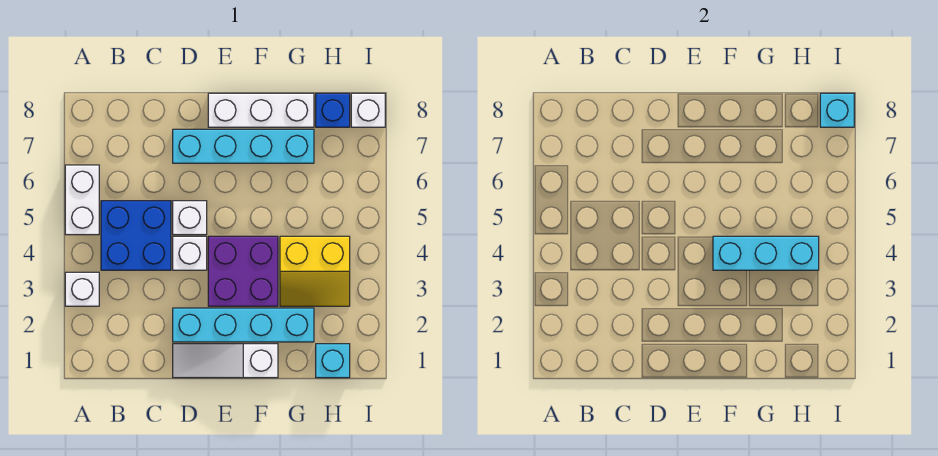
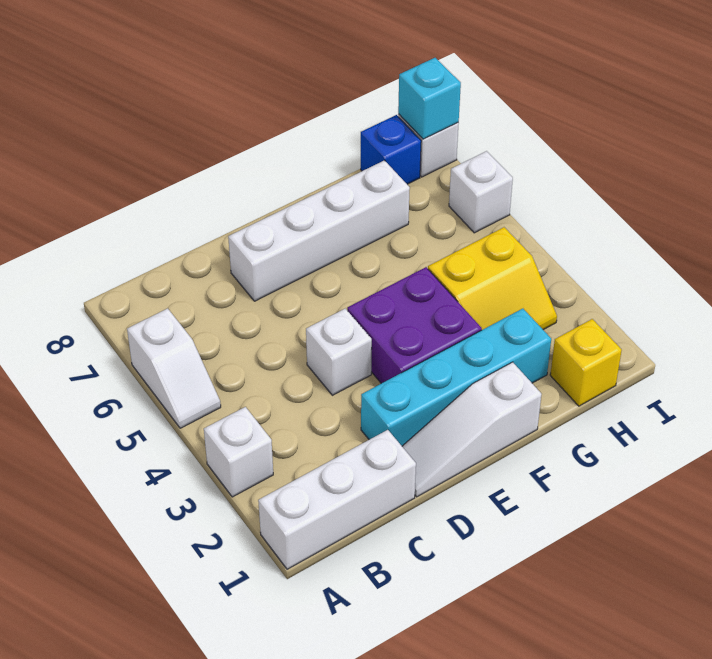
white 1x2 brick [65,165,99,235] -> white 1x2 slope [127,308,221,428]
blue 2x2 brick [101,201,171,270] -> none
white 1x1 brick [173,201,207,235] -> white 1x1 brick moved to [449,151,513,233]
cyan 1x4 brick [173,129,314,163] -> white 1x4 brick [228,160,410,301]
white 1x3 brick [208,93,314,127] -> white 1x3 brick moved to [258,430,416,569]
cyan 1x3 brick [713,236,819,270] -> none
cyan 1x1 brick [316,344,350,378] -> yellow 1x1 brick [550,319,622,406]

